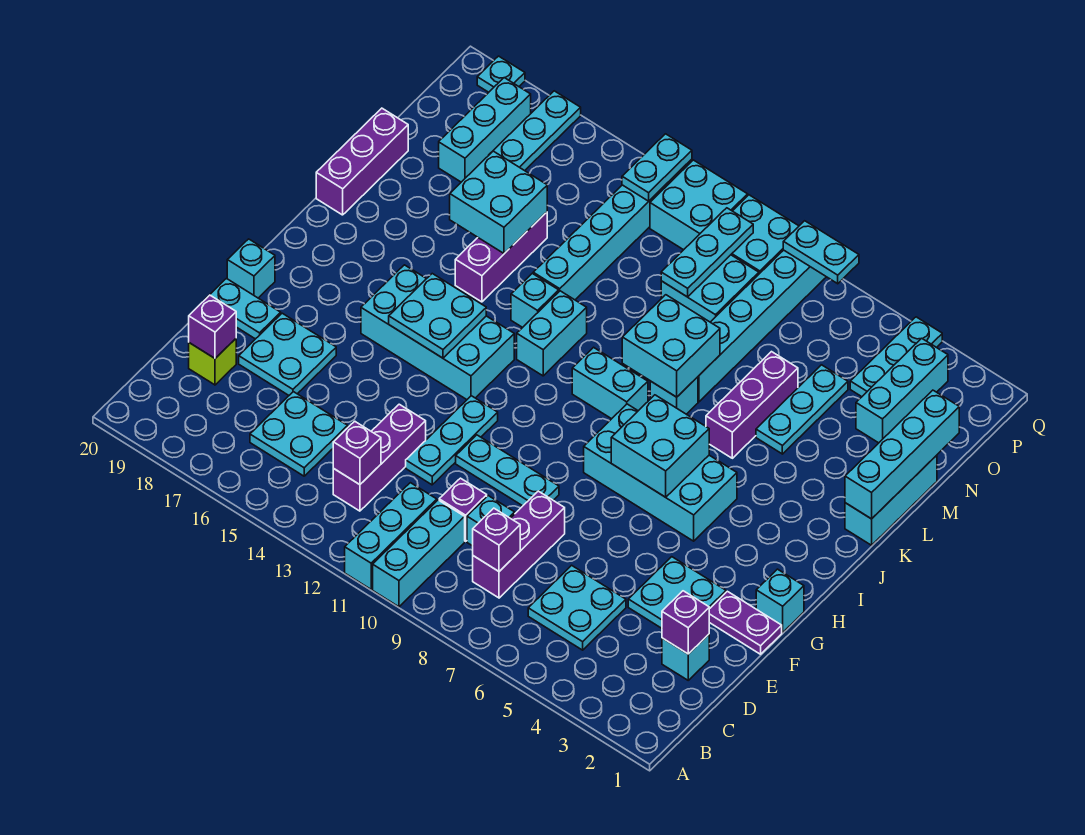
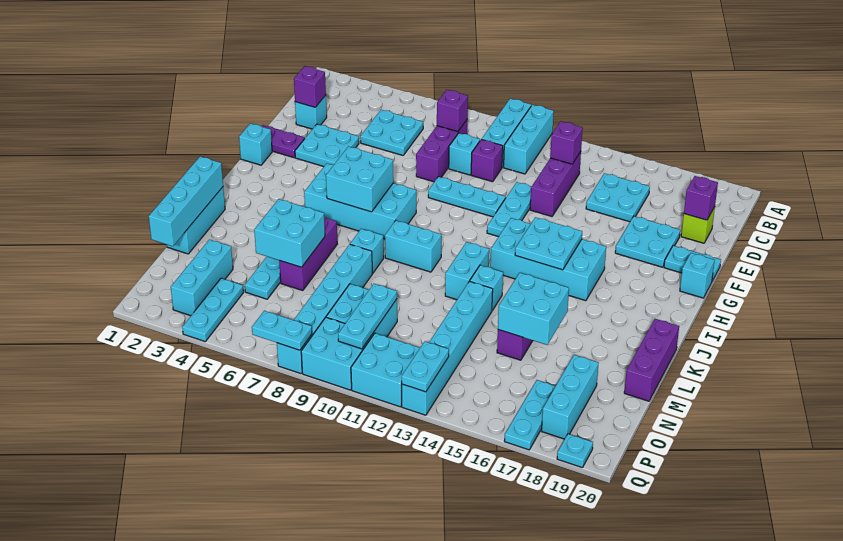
cyan 2x2 brick [622,295,720,397] -> cyan 2x2 brick moved to [254,199,325,267]

